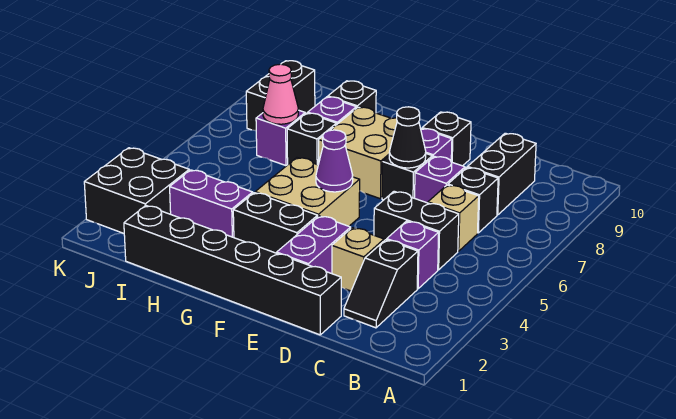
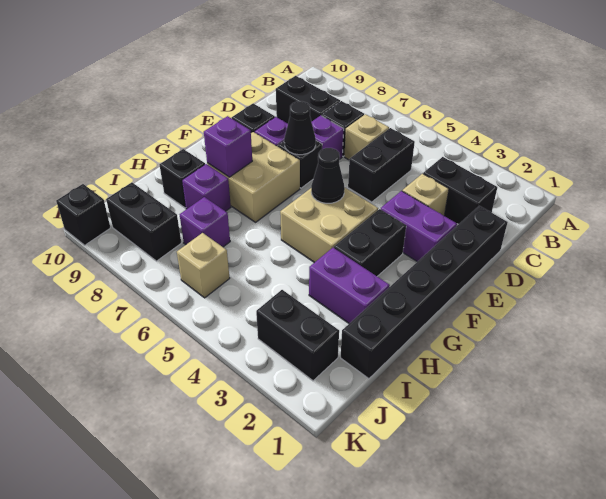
black 1x2 slope [344,240,418,328] -> black 1x2 brick [423,157,497,224]
purple 1x1 brick [387,221,439,289] -> purple 1x1 brick moved to [204,116,252,177]
purple 1x1 cone [316,130,353,192] -> black 1x1 cone [311,148,345,203]
purple 1x2 brick [170,170,253,238] -> purple 1x2 brick turned to [309,248,390,323]
black 1x1 brick [287,113,336,165] -> black 1x1 brick moved to [56,184,110,245]
pink 1x1 cone [263,64,298,124] -> none
black 2x2 brick [84,148,189,234] -> black 1x2 brick [256,290,339,381]
none -> tan 1x1 brick [177,233,230,298]

